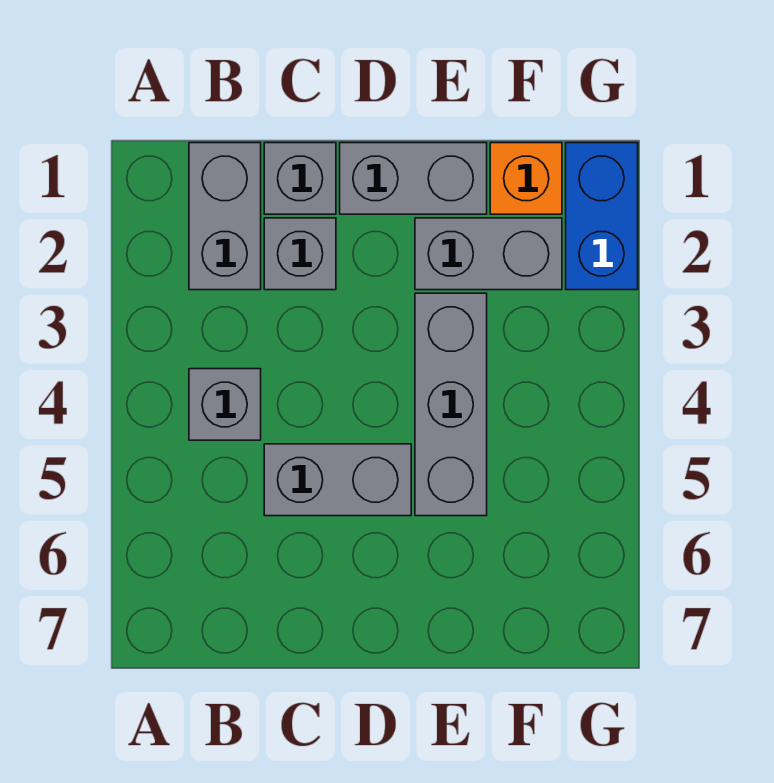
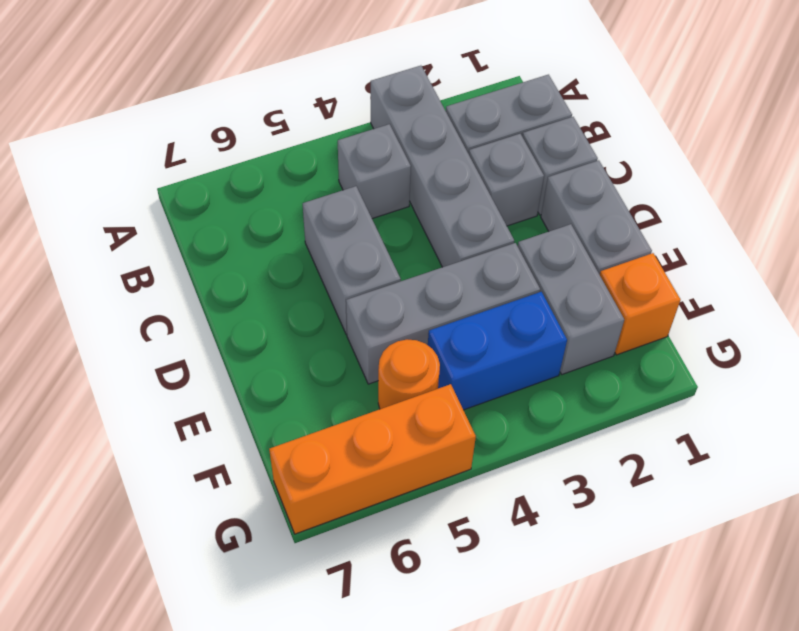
none -> grey 1x4 brick [371,66,514,267]
none -> orange 1x1 round brick [378,339,440,409]
blue 1x2 brick [566,143,638,290] -> blue 1x2 brick moved to [428,292,567,410]
none -> orange 1x3 brick [269,384,476,534]

